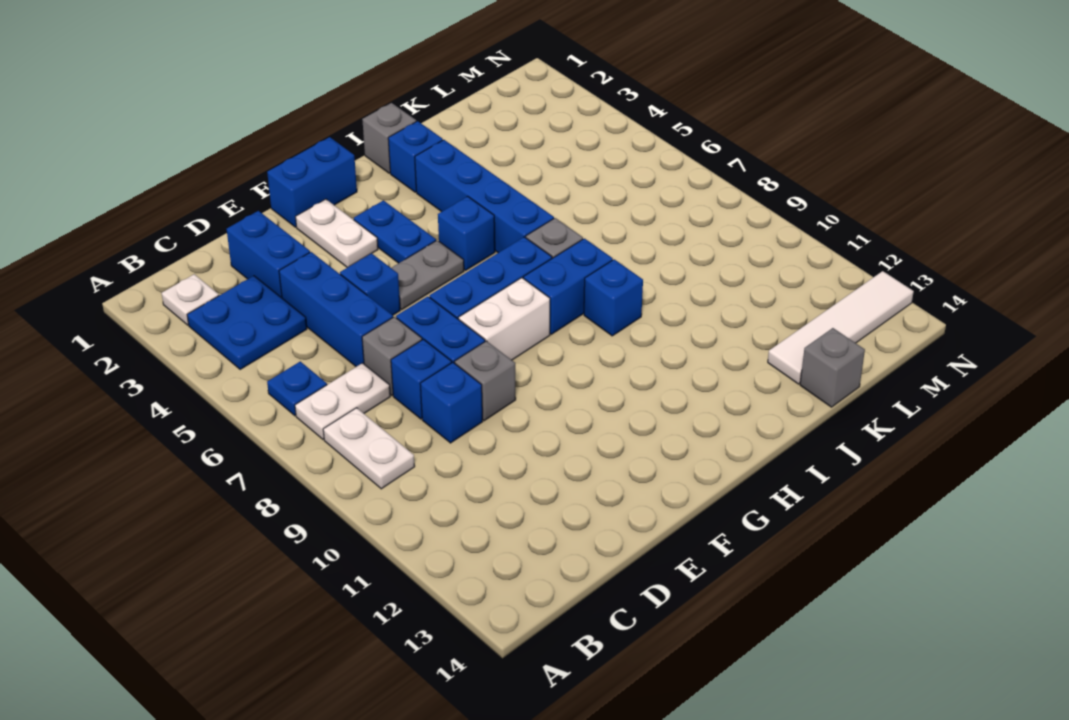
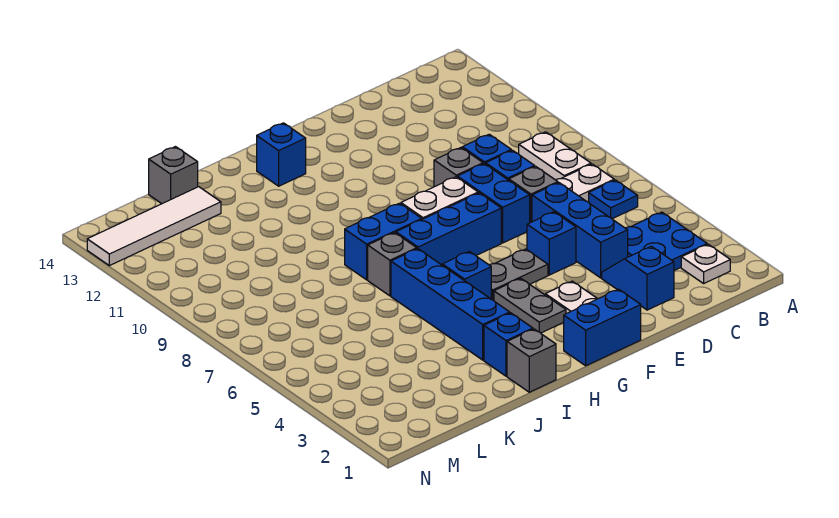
blue 1x2 brick [227,211,310,298] -> blue 1x2 slope [602,246,674,310]
blue 1x2 plate [354,200,436,263] -> grey 1x2 plate [494,278,566,333]
blue 1x1 brick [584,259,643,336] -> blue 1x1 brick moved to [257,123,306,186]

